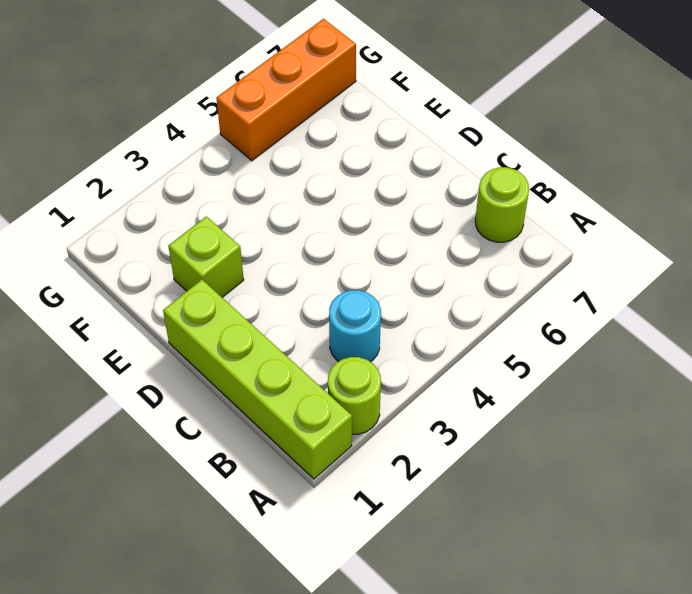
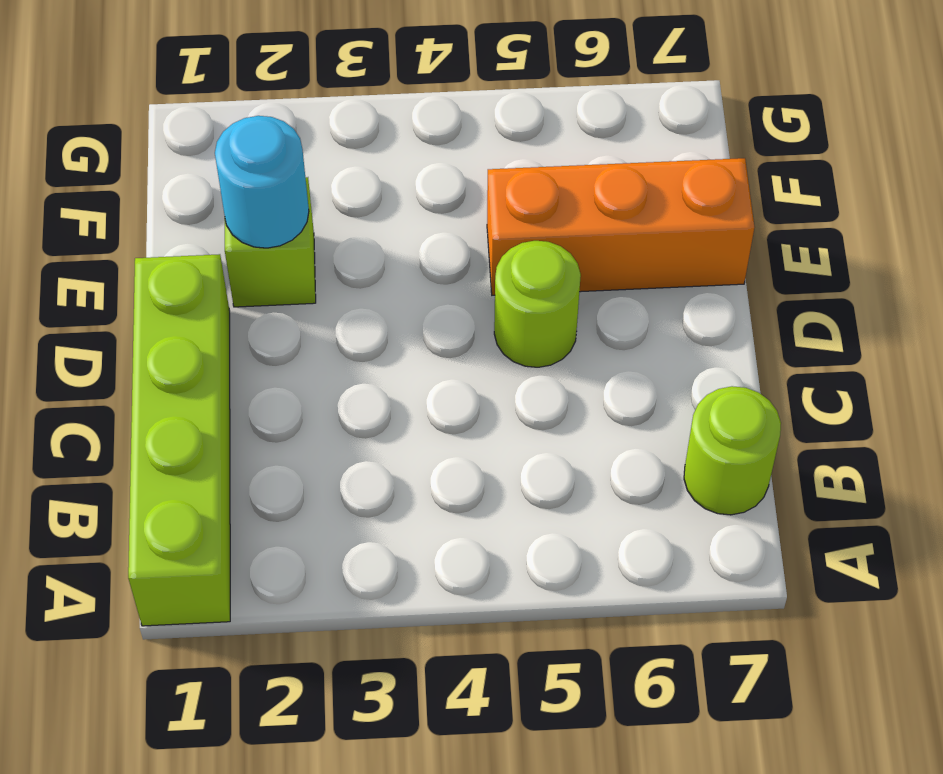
lime 1x1 round brick [328,357,381,434] -> lime 1x1 round brick moved to [494,241,581,367]
cyan 1x1 round brick [329,290,381,362] -> cyan 1x1 round brick moved to [215,116,309,248]
orange 1x3 brick [216,19,356,161] -> orange 1x3 brick moved to [487,158,754,295]

